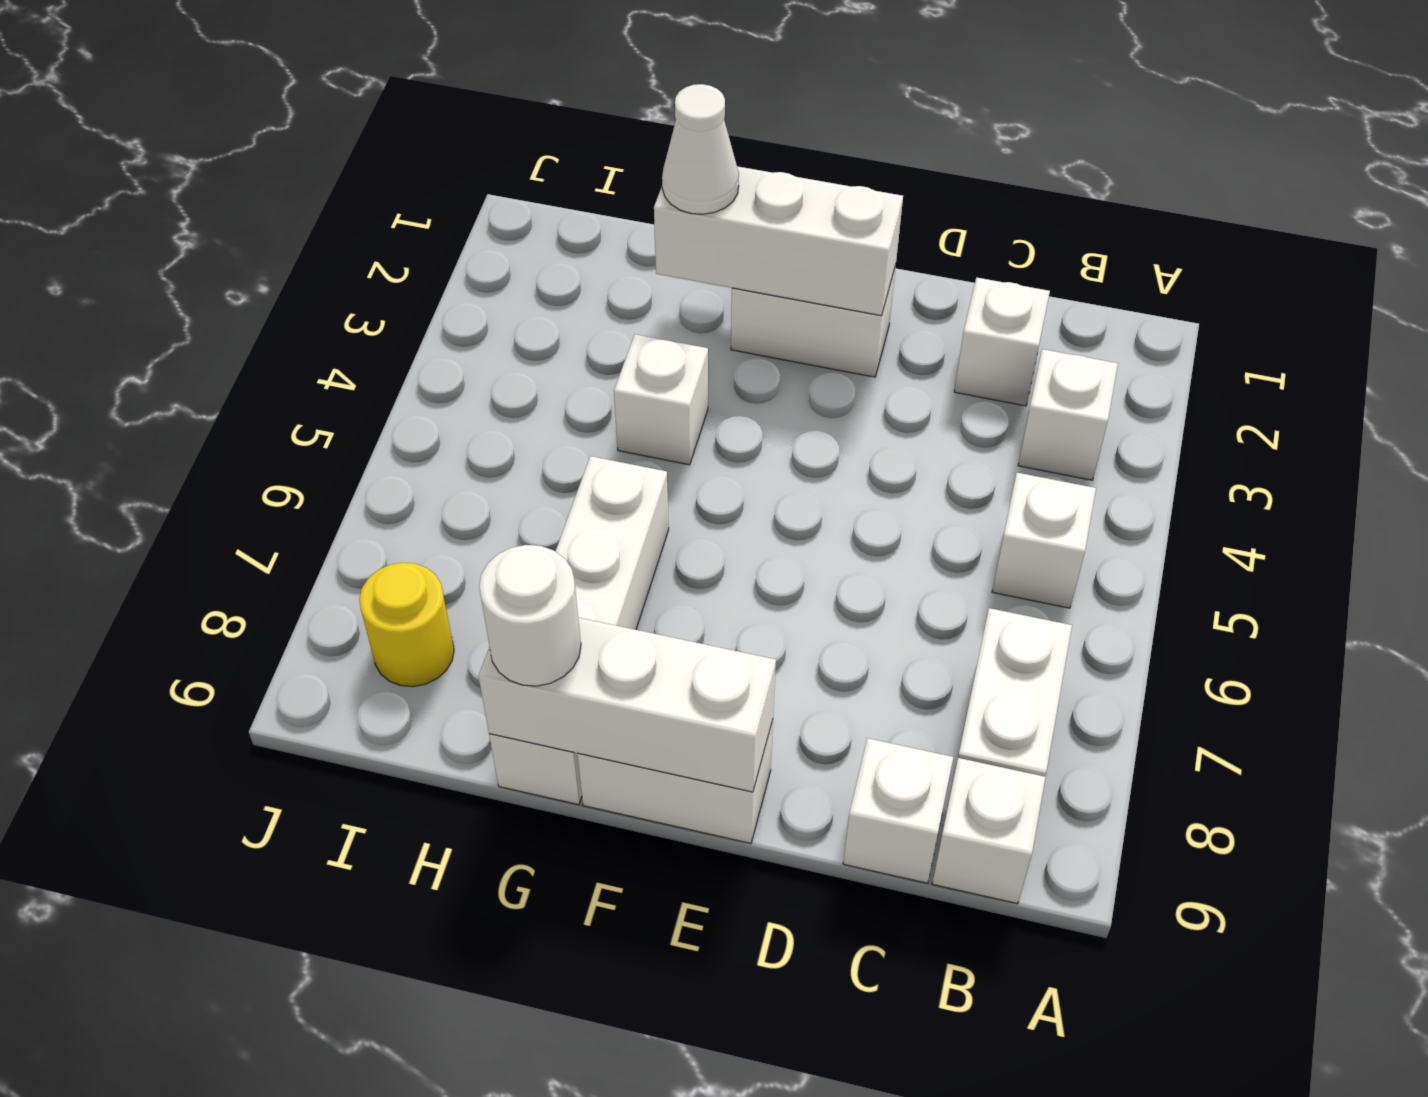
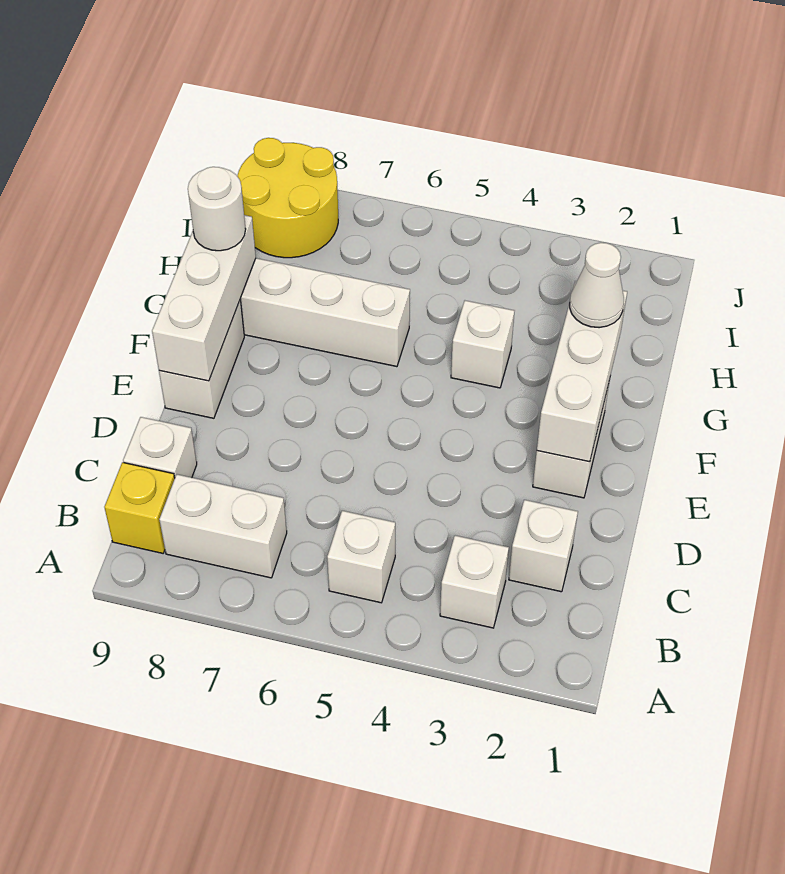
white 1x1 brick [932,758,1045,904] -> yellow 1x1 brick [104,462,175,553]
yellow 1x1 round brick [359,563,454,687] -> yellow 2x2 round brick [237,138,338,258]

